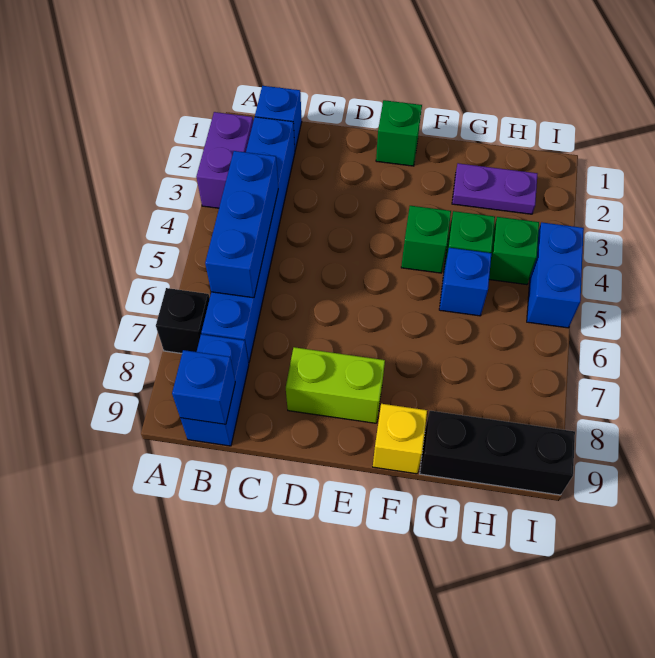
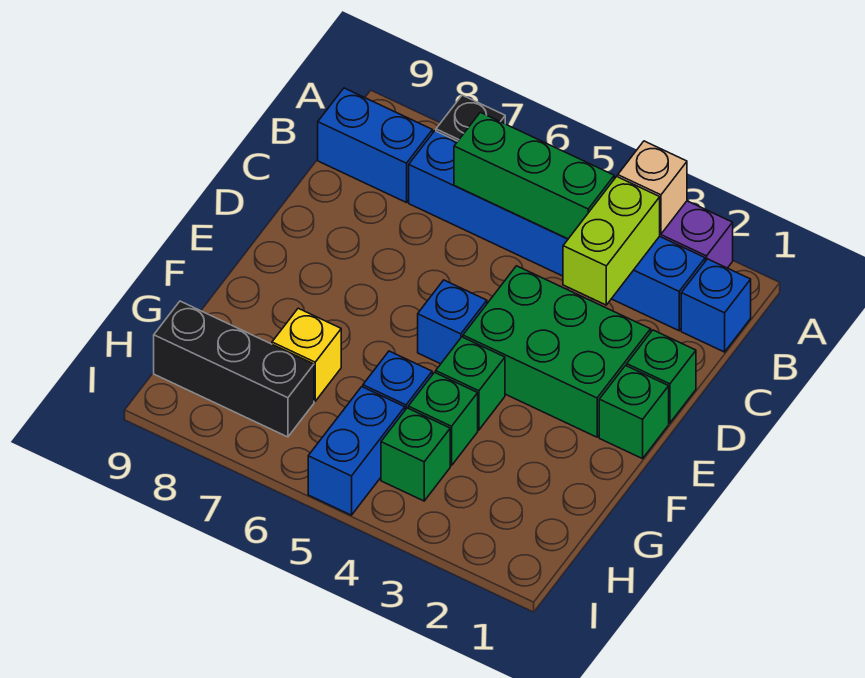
none -> tan 1x1 brick [618,141,687,234]
blue 1x3 brick [205,151,278,298] -> green 1x3 brick [454,112,614,239]
blue 1x1 brick [172,350,235,424] -> blue 1x1 brick moved to [418,280,487,364]
none -> green 1x1 brick [627,330,696,423]
none -> green 2x3 brick [463,266,651,437]
lime 1x2 brick [286,347,385,423] -> lime 1x2 brick moved to [563,177,660,305]
yellow 1x1 brick [373,404,427,474] -> yellow 1x1 brick moved to [272,308,341,401]
purple 1x2 plate [452,163,537,214] -> none
black 1x3 brick [420,411,575,495] -> black 1x3 brick turned to [154,301,314,437]
blue 1x2 brick [527,222,584,328] -> blue 1x2 brick turned to [308,387,405,515]

